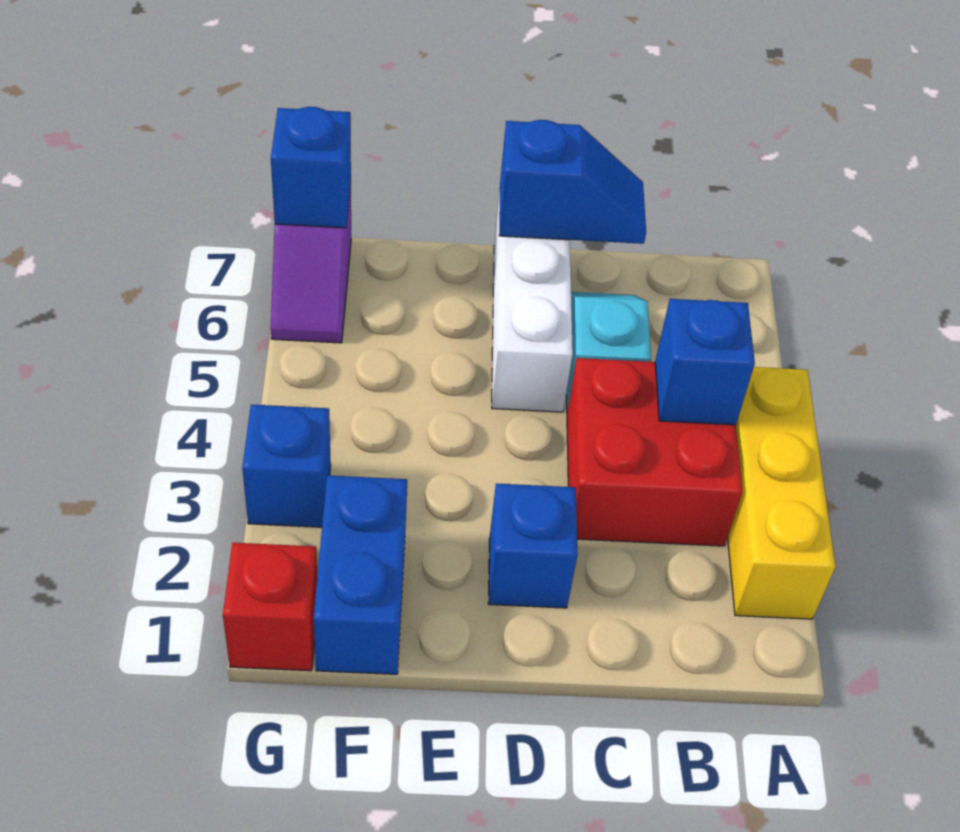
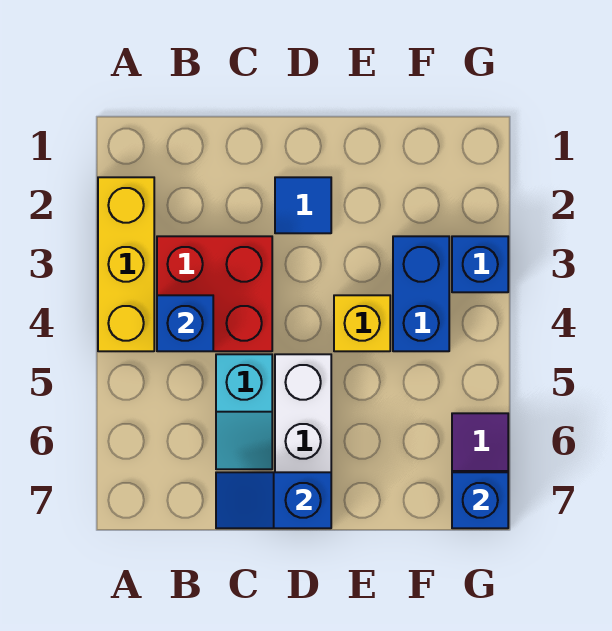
blue 1x1 brick [488,483,578,608] -> blue 1x1 tile [275,177,331,233]
none -> yellow 1x1 brick [334,295,390,351]
blue 1x2 brick [314,475,407,674] -> blue 1x2 brick moved to [393,236,449,351]
red 1x1 brick [223,543,317,671] -> none

